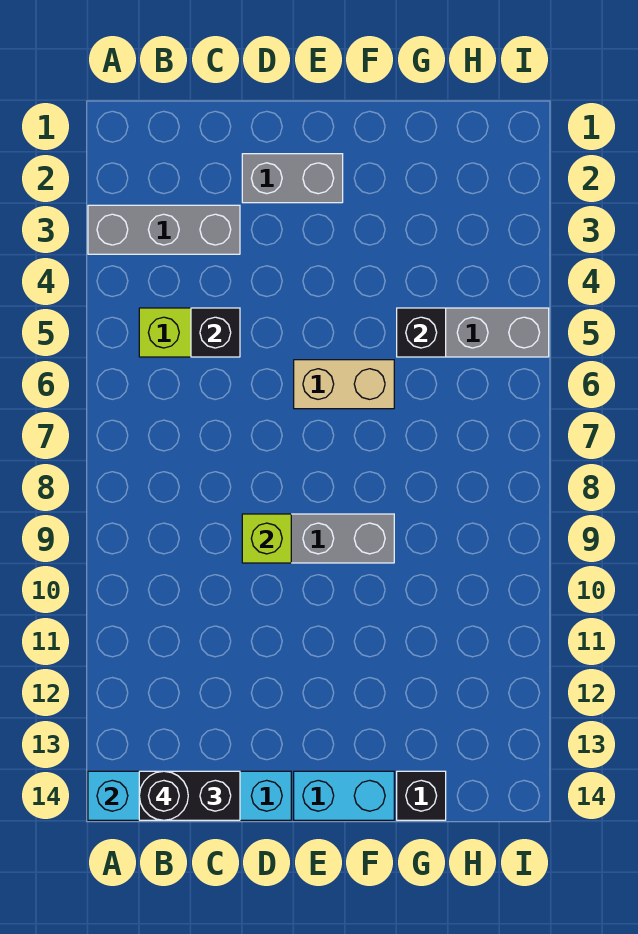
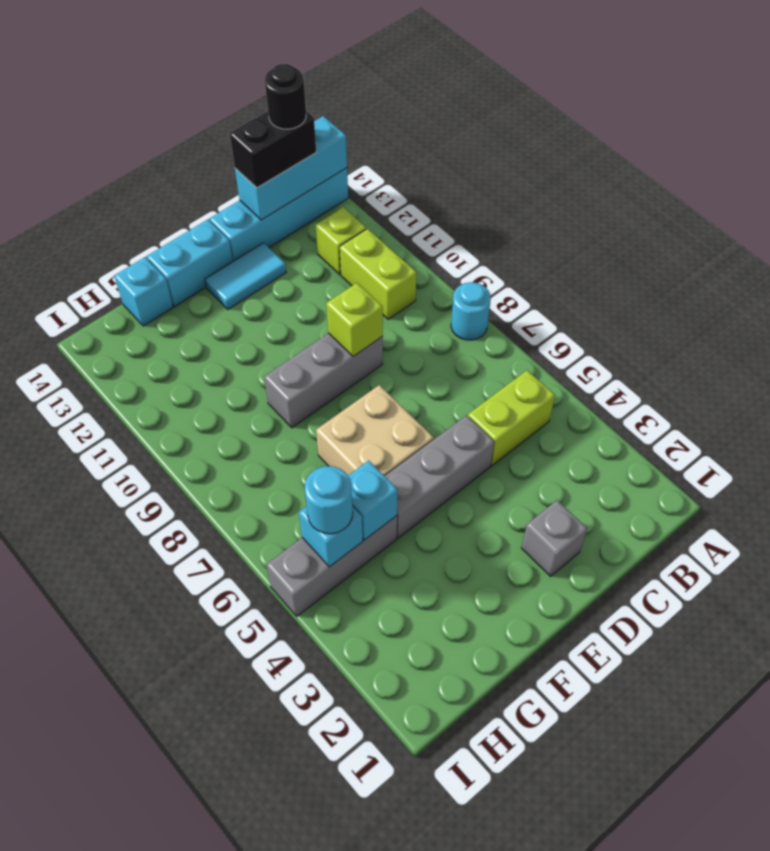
grey 1x3 brick [88,205,240,254] -> grey 1x3 brick moved to [385,415,494,538]
none -> cyan 1x1 round brick [451,282,491,340]
none -> lime 1x2 brick [340,229,417,319]
none -> lime 1x1 brick [316,207,366,274]
black 1x1 brick [191,308,240,357] -> none
grey 1x2 brick [242,154,343,203] -> grey 1x1 brick [522,500,587,576]
none -> cyan 1x2 tile [205,243,286,309]
tan 1x2 brick [294,360,394,409] -> tan 2x2 brick [316,385,434,476]
black 1x1 brick [397,308,446,357] -> cyan 1x1 brick [348,461,397,540]
black 1x1 brick [397,771,446,820] -> cyan 1x1 brick [114,257,173,326]
none -> cyan 1x1 brick [299,506,363,567]
none -> cyan 1x1 round brick [305,466,353,534]

